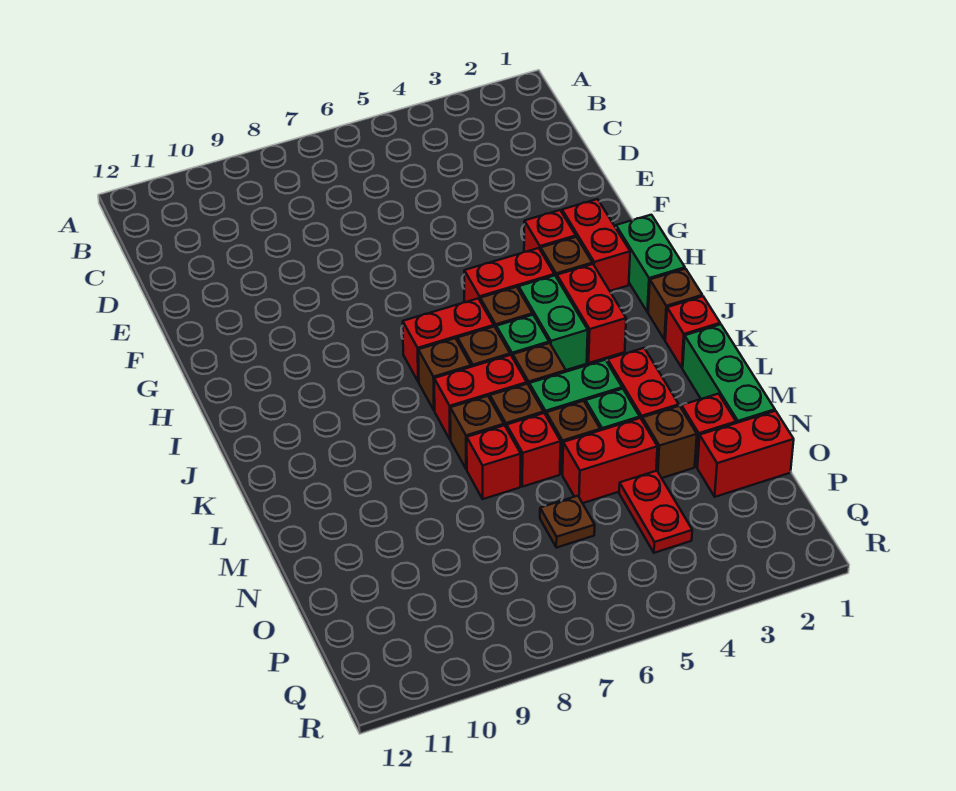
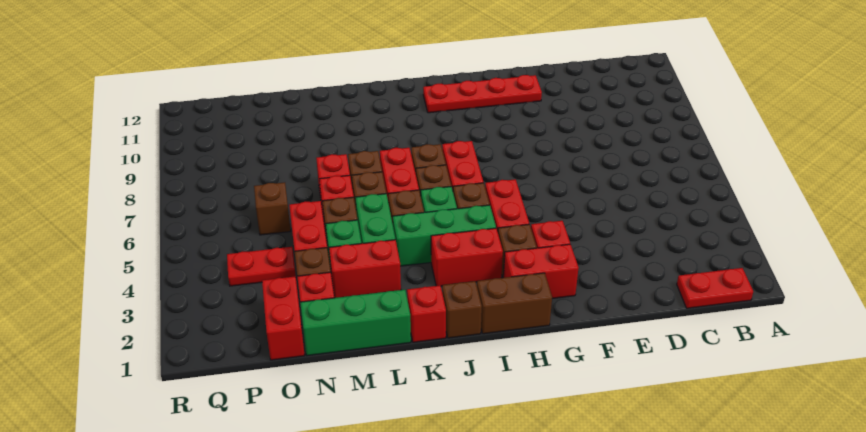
none -> red 1x2 plate [677,268,753,308]
none -> red 1x4 plate [423,75,542,113]
green 1x2 brick [616,215,685,312] -> brown 1x2 brick [477,273,552,334]
green 1x2 brick [519,275,588,370] -> green 1x3 brick [393,205,496,266]
brown 1x1 plate [540,496,595,548] -> brown 1x1 brick [254,182,291,235]

